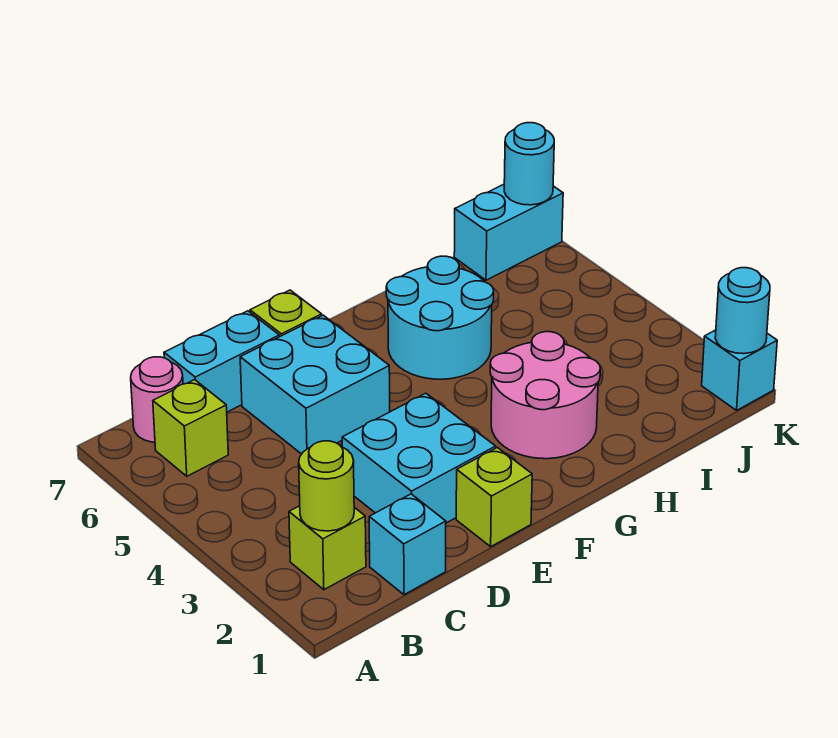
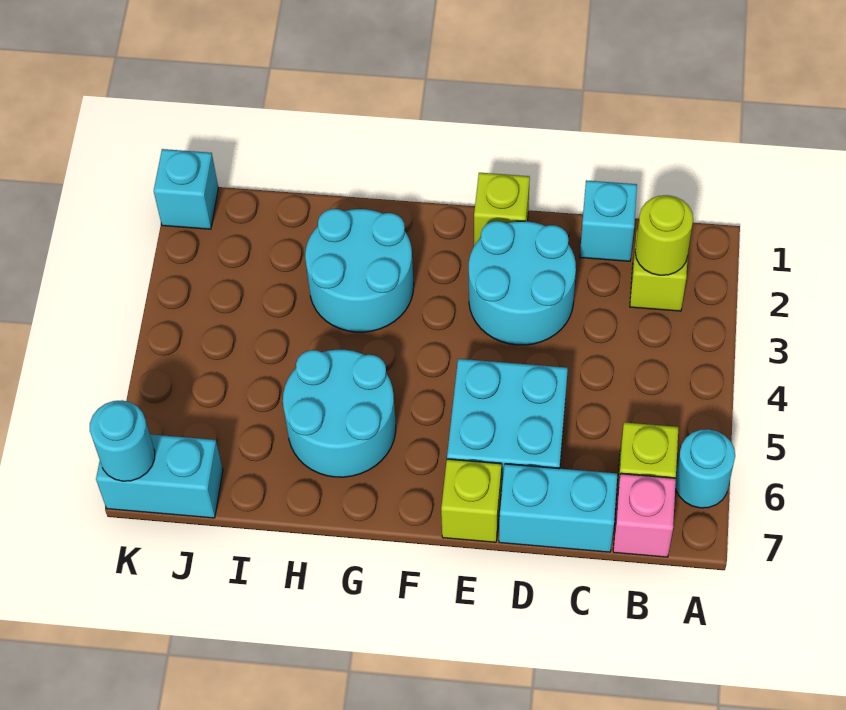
pink 1x1 round brick [131,357,183,442] -> pink 1x1 brick [613,474,676,557]
cyan 2x2 brick [342,393,496,523] -> cyan 2x2 round brick [469,221,576,345]
pink 2x2 round brick [490,332,600,459] -> cyan 2x2 round brick [305,209,414,332]
cyan 1x1 round brick [715,268,770,354] -> cyan 1x1 round brick moved to [675,429,735,508]

